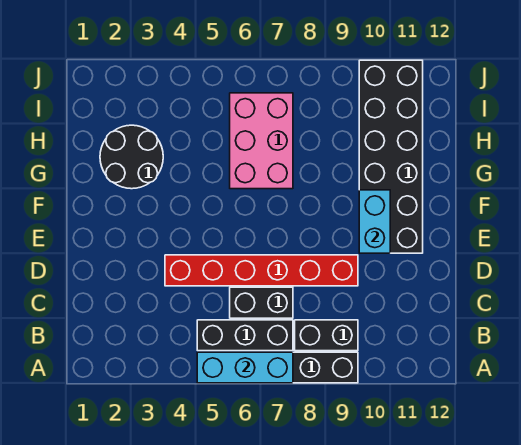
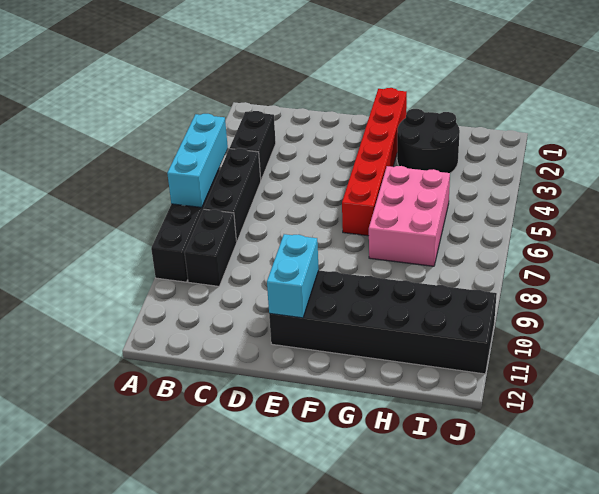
black 1x2 brick [230,287,293,318] -> black 1x2 brick moved to [230,111,276,180]
red 1x6 brick [165,255,358,286] -> red 1x6 brick moved to [342,88,407,236]
cyan 1x2 brick [359,190,390,253] -> cyan 1x2 brick turned to [267,234,319,318]
pink 2x3 brick [230,93,293,189] -> pink 2x3 brick turned to [369,166,450,266]

